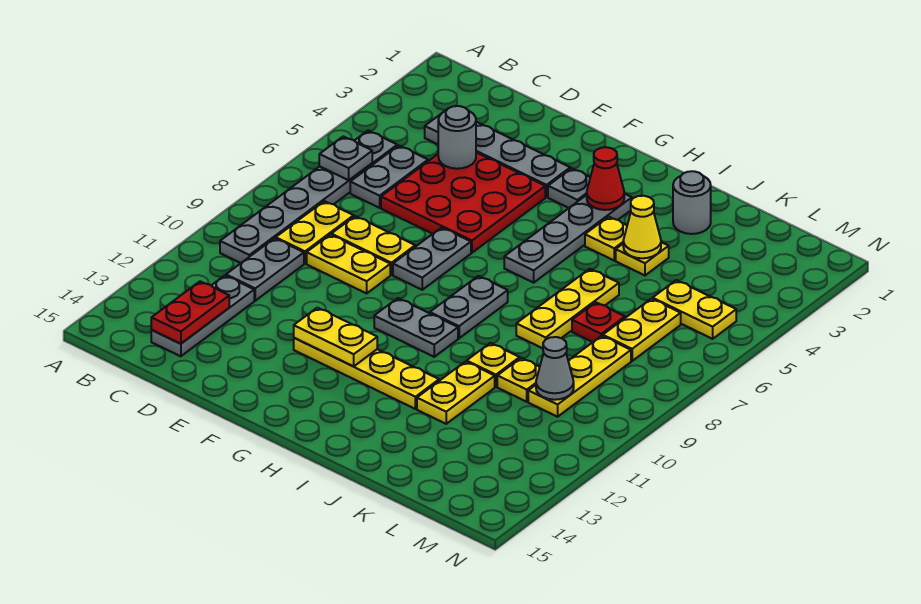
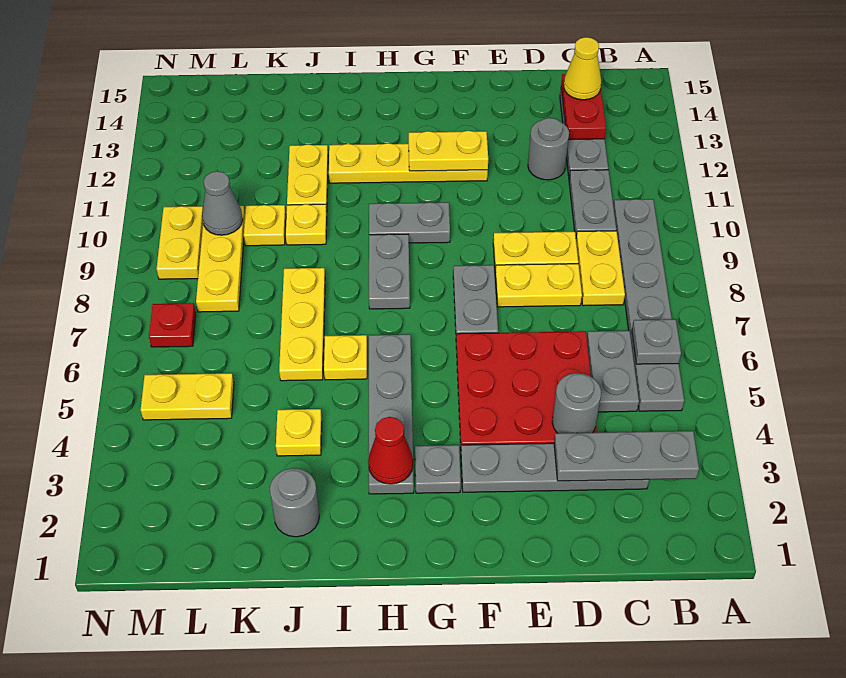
none -> grey 1x3 plate [554,431,699,481]
none -> grey 1x1 round brick [528,118,569,180]
yellow 1x1 plate [585,217,627,260] -> yellow 1x1 plate moved to [324,335,367,380]
yellow 1x1 cone [623,196,661,258] -> yellow 1x1 cone moved to [564,37,601,100]
red 1x1 plate [572,302,625,342] -> red 1x1 plate moved to [149,303,196,347]
yellow 1x2 plate [603,299,681,361] -> yellow 1x2 plate moved to [157,206,203,279]

